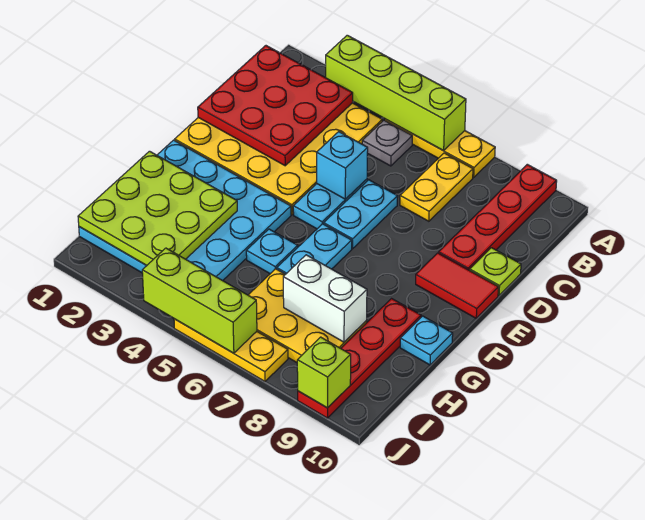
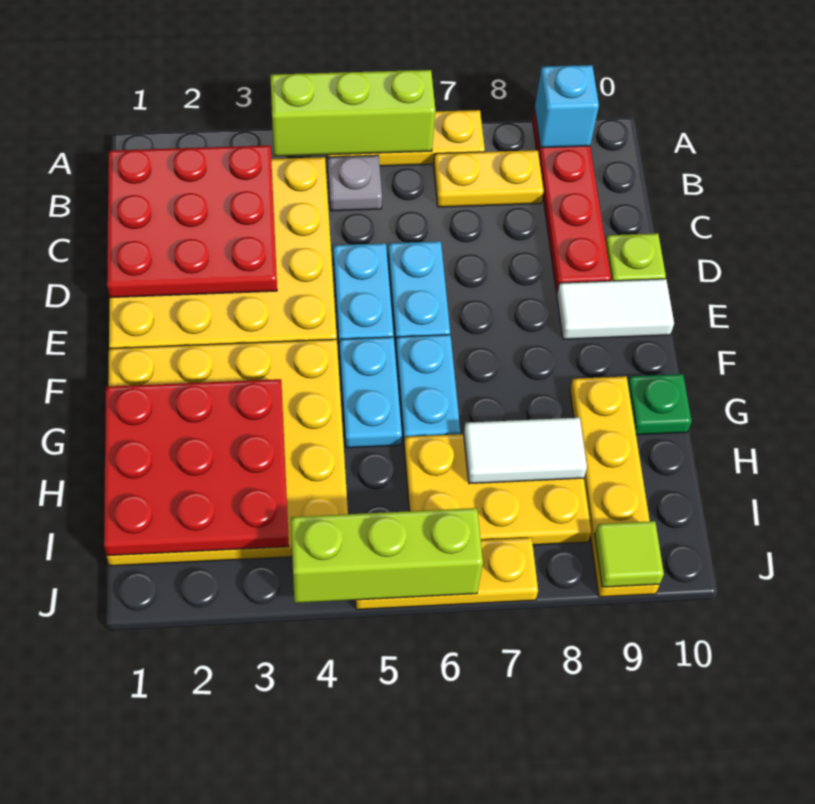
lime 1x4 brick [326,35,466,151] -> lime 1x3 brick [270,70,435,156]
yellow 1x2 plate [400,153,473,221] -> yellow 1x2 plate turned to [433,150,544,207]
cyan 1x1 brick [317,132,368,199] -> cyan 1x1 brick moved to [535,65,599,148]
red 1x2 tile [416,253,498,318] -> white 1x2 tile [557,279,674,339]
cyan 4x4 plate [79,140,291,281] -> yellow 4x4 plate [107,339,348,566]
lime 3x3 plate [78,151,237,266] -> red 3x3 plate [104,379,289,556]
cyan 1x1 plate [246,229,298,274] -> cyan 1x2 plate [339,337,402,448]
red 1x4 plate [298,299,421,418] -> yellow 1x4 plate [570,376,660,597]
cyan 1x1 plate [400,316,453,365] -> green 1x1 plate [628,374,692,435]
white 1x2 brick [283,255,367,342] -> white 1x2 tile [464,418,587,484]
lime 1x1 brick [297,337,351,408] -> lime 1x1 tile [595,521,664,587]

